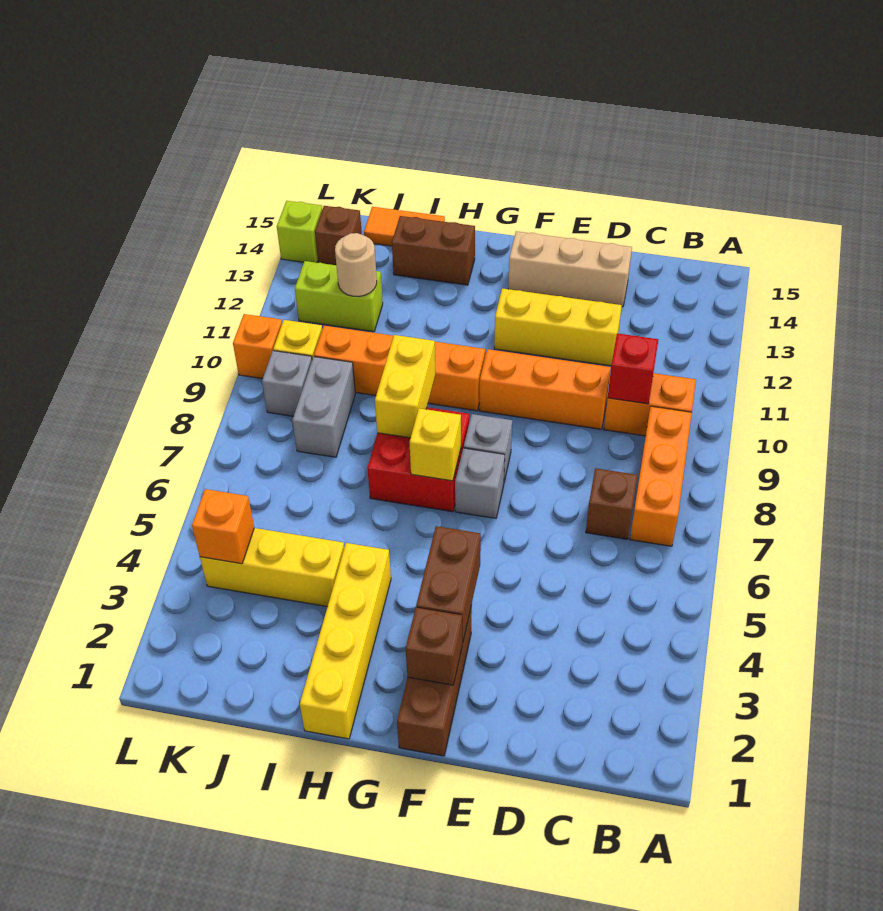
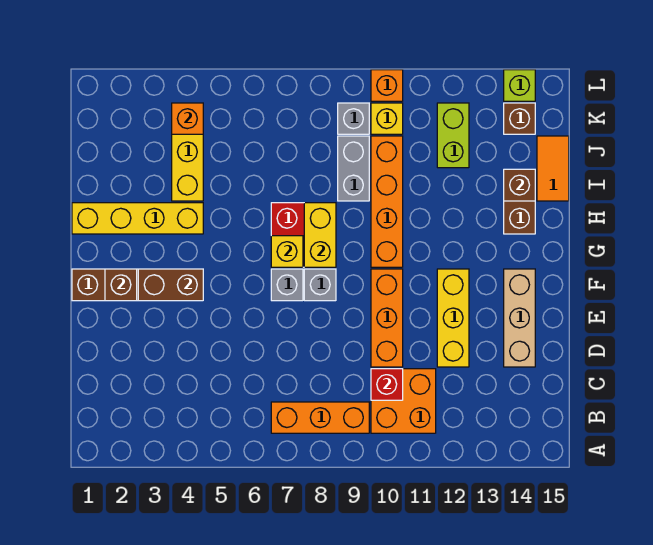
orange 1x2 brick [604,373,696,436] -> orange 2x2 brick [371,369,436,433]
brown 1x1 brick [586,468,638,539] -> brown 1x1 brick moved to [504,169,535,201]
yellow 1x2 brick [375,335,435,438] -> yellow 1x2 brick turned to [304,203,336,267]
grey 1x2 brick [292,357,355,457] -> grey 1x2 brick turned to [338,136,369,201]
tan 1x1 round brick [335,233,377,297] -> none

